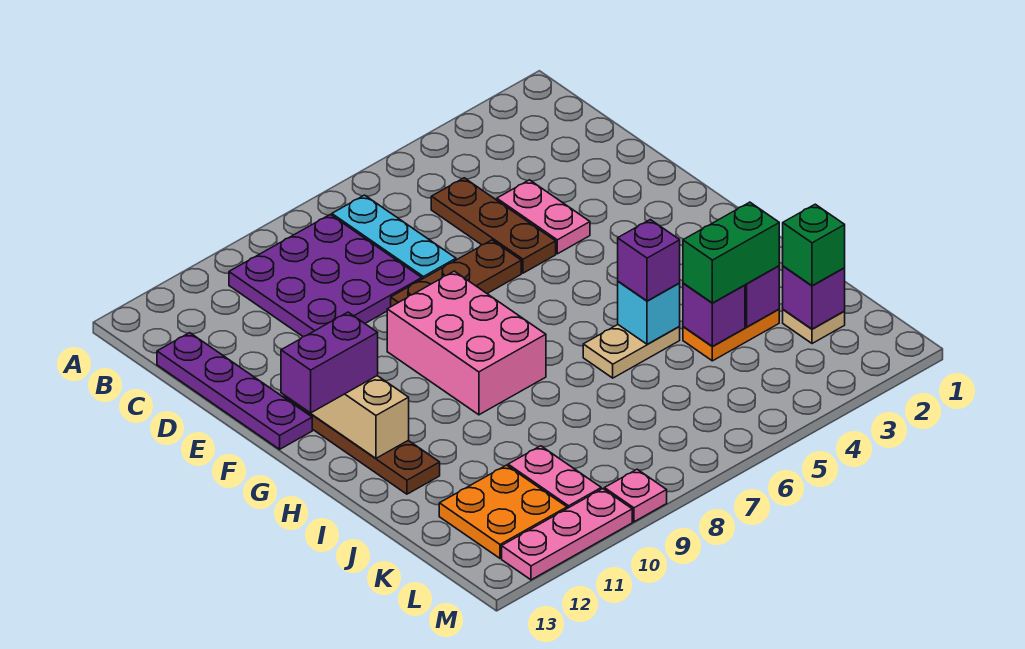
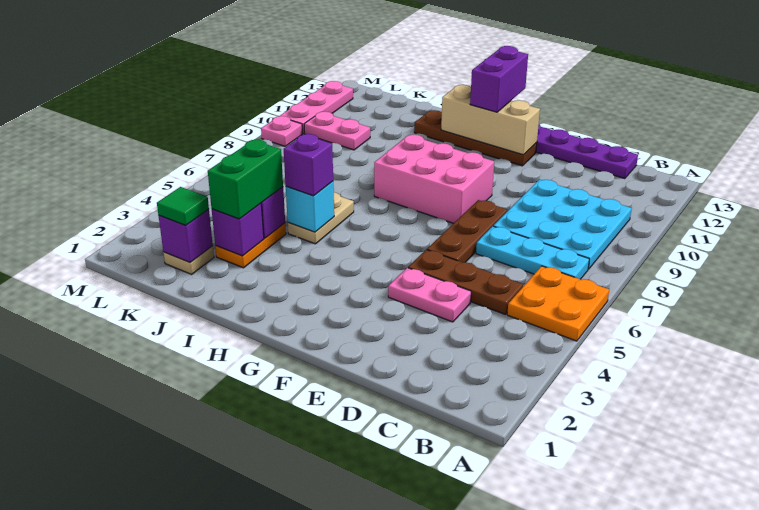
purple 3x3 plate [229,215,422,337] -> cyan 3x3 plate [494,180,632,269]
green 1x1 brick [783,204,845,286] -> green 1x1 tile [157,187,209,225]
orange 2x2 plate [439,465,567,558] -> orange 2x2 plate moved to [507,266,609,341]

